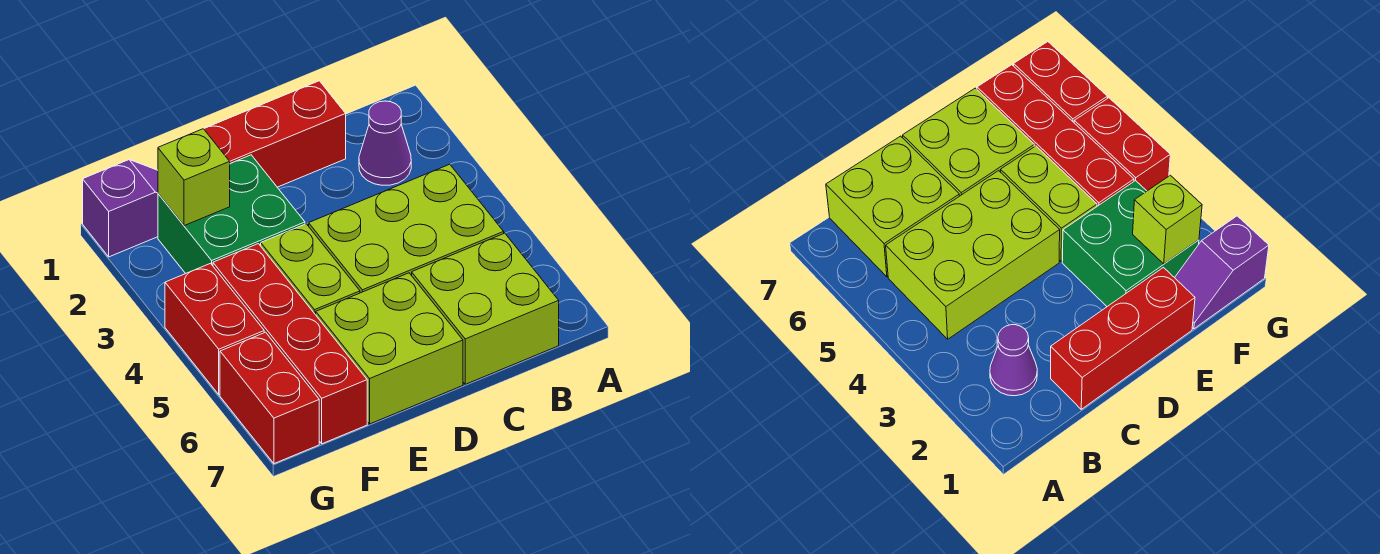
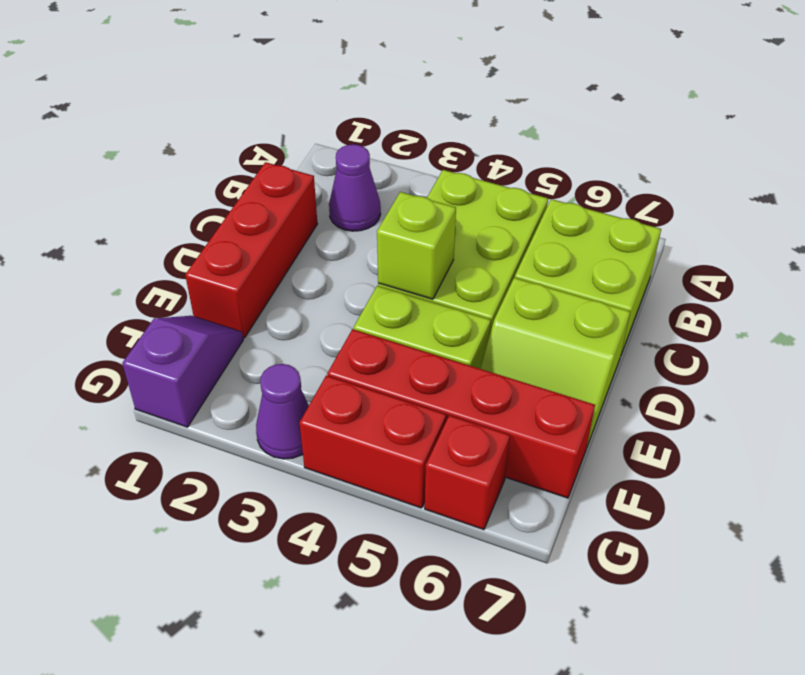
lime 2x2 brick [316,273,463,424] -> lime 2x2 slope [480,278,630,446]
green 2x2 brick [158,155,305,274] -> none
lime 1x1 brick [158,129,230,226] -> lime 1x1 brick moved to [377,192,456,299]
none -> purple 1x1 cone [256,364,309,459]
red 1x2 brick [220,332,319,464] -> red 1x1 brick [425,415,510,530]

